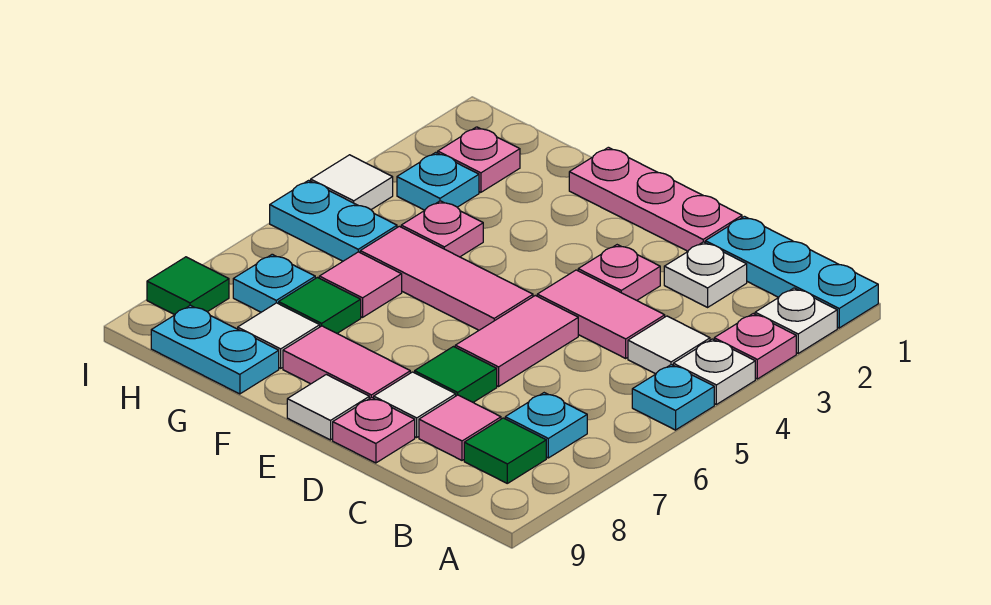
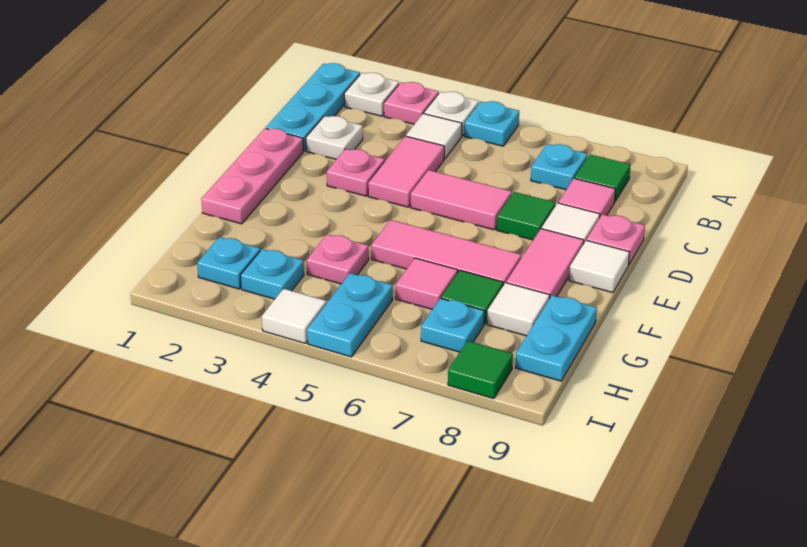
pink 1x3 tile [360,226,533,330] -> pink 1x3 tile turned to [371,220,521,286]
pink 1x1 plate [438,127,520,192] -> cyan 1x1 plate [197,237,260,289]

